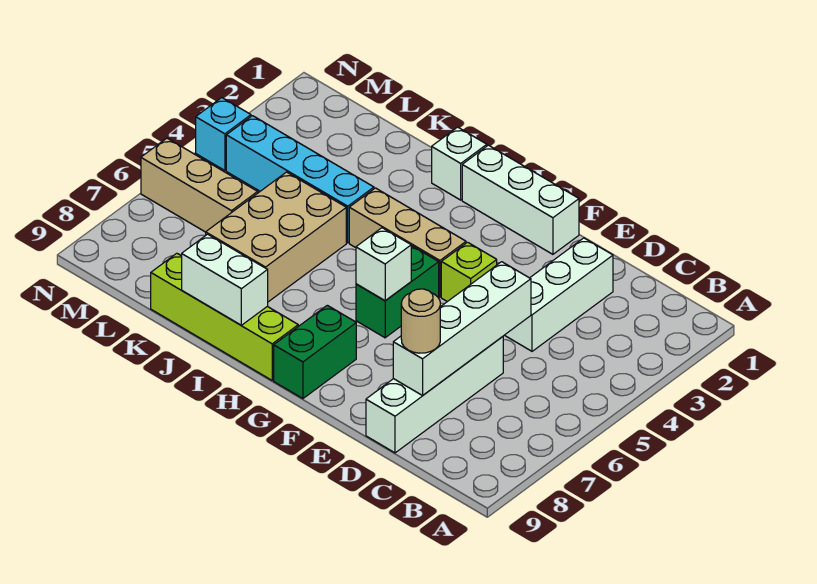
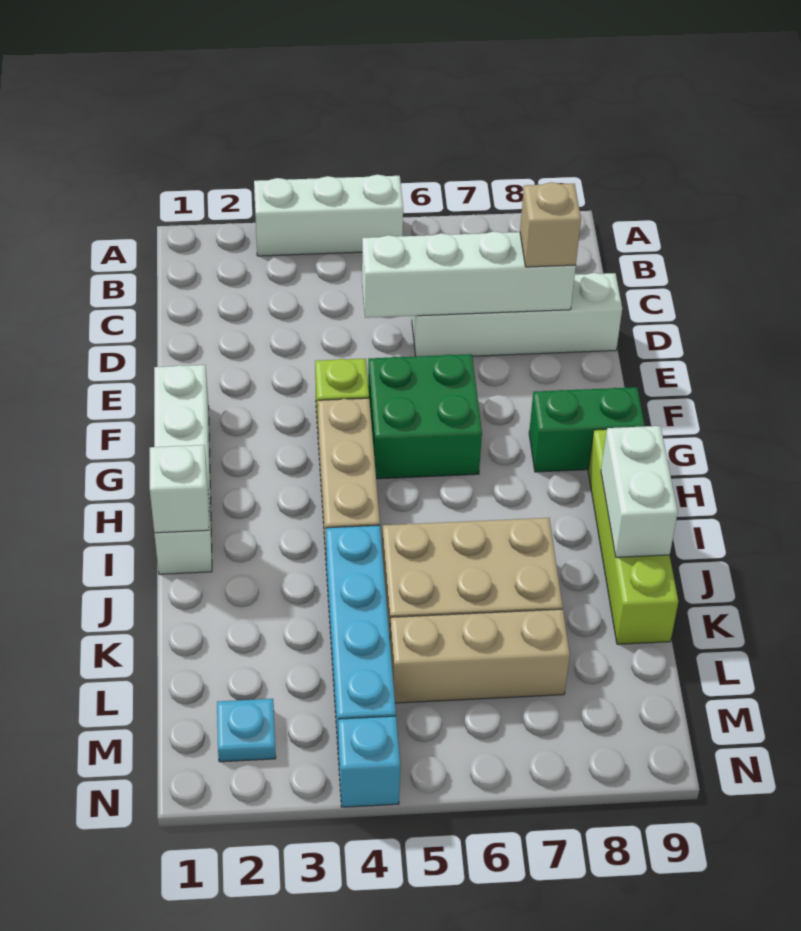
white 1x3 brick [505,238,613,351] -> white 1x3 brick moved to [254,175,403,256]
tan 1x1 round brick [401,289,440,353] -> tan 1x1 brick [520,182,581,267]
green 1x2 brick [356,246,439,338] -> green 2x2 brick [368,354,482,479]
white 1x1 brick [356,228,411,301] -> white 1x1 brick moved to [150,445,209,533]
tan 1x3 brick [141,138,258,232] -> tan 1x3 brick turned to [390,609,570,703]
none -> cyan 1x1 plate [217,699,276,762]

